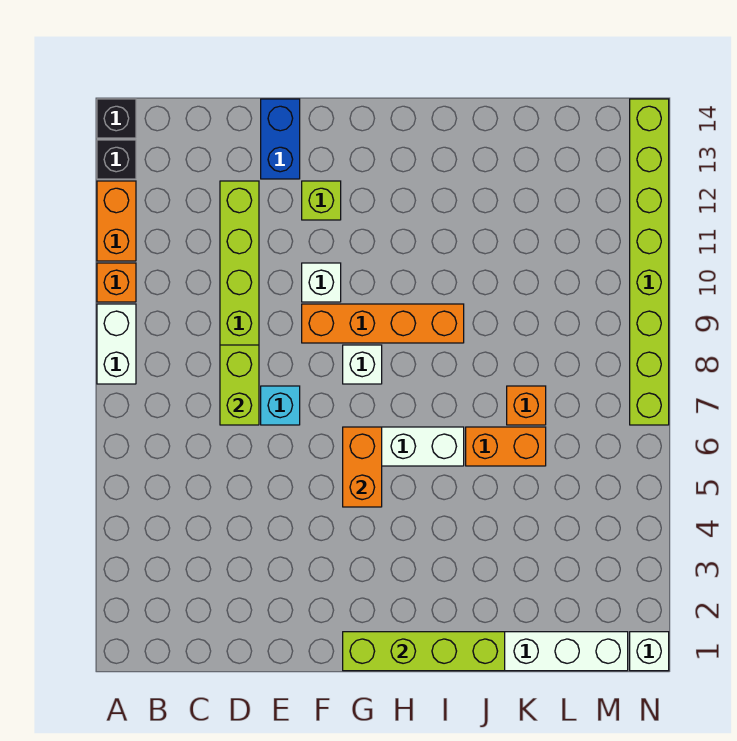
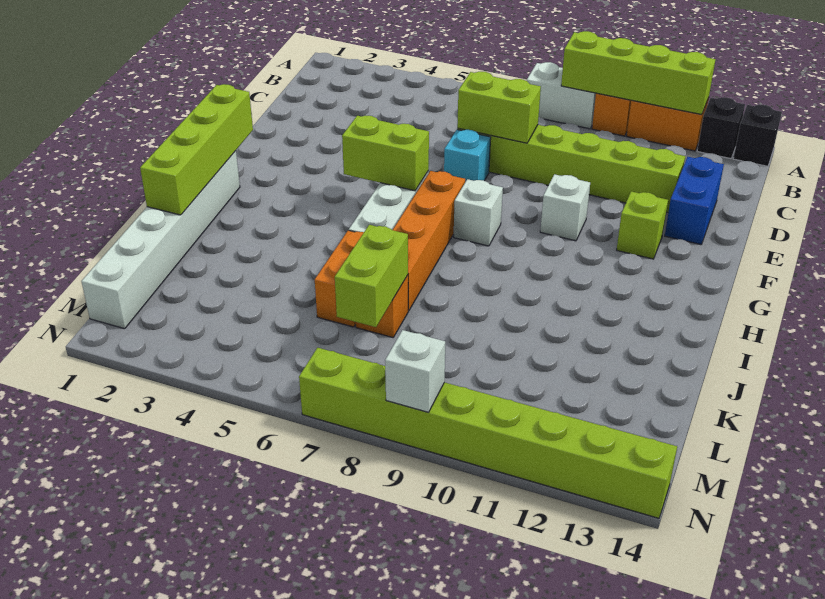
none -> lime 1x4 brick [561,31,716,115]
blue 1x2 brick [261,99,300,179] -> blue 1x2 brick turned to [665,157,724,245]
orange 1x4 brick [302,304,464,343] -> orange 1x4 brick moved to [393,171,465,311]
orange 1x2 brick [343,427,382,507] -> lime 1x2 brick [342,116,429,191]
none -> lime 1x2 brick [335,225,408,327]
white 1x1 brick [630,632,669,671] -> white 1x1 brick moved to [385,330,445,412]

